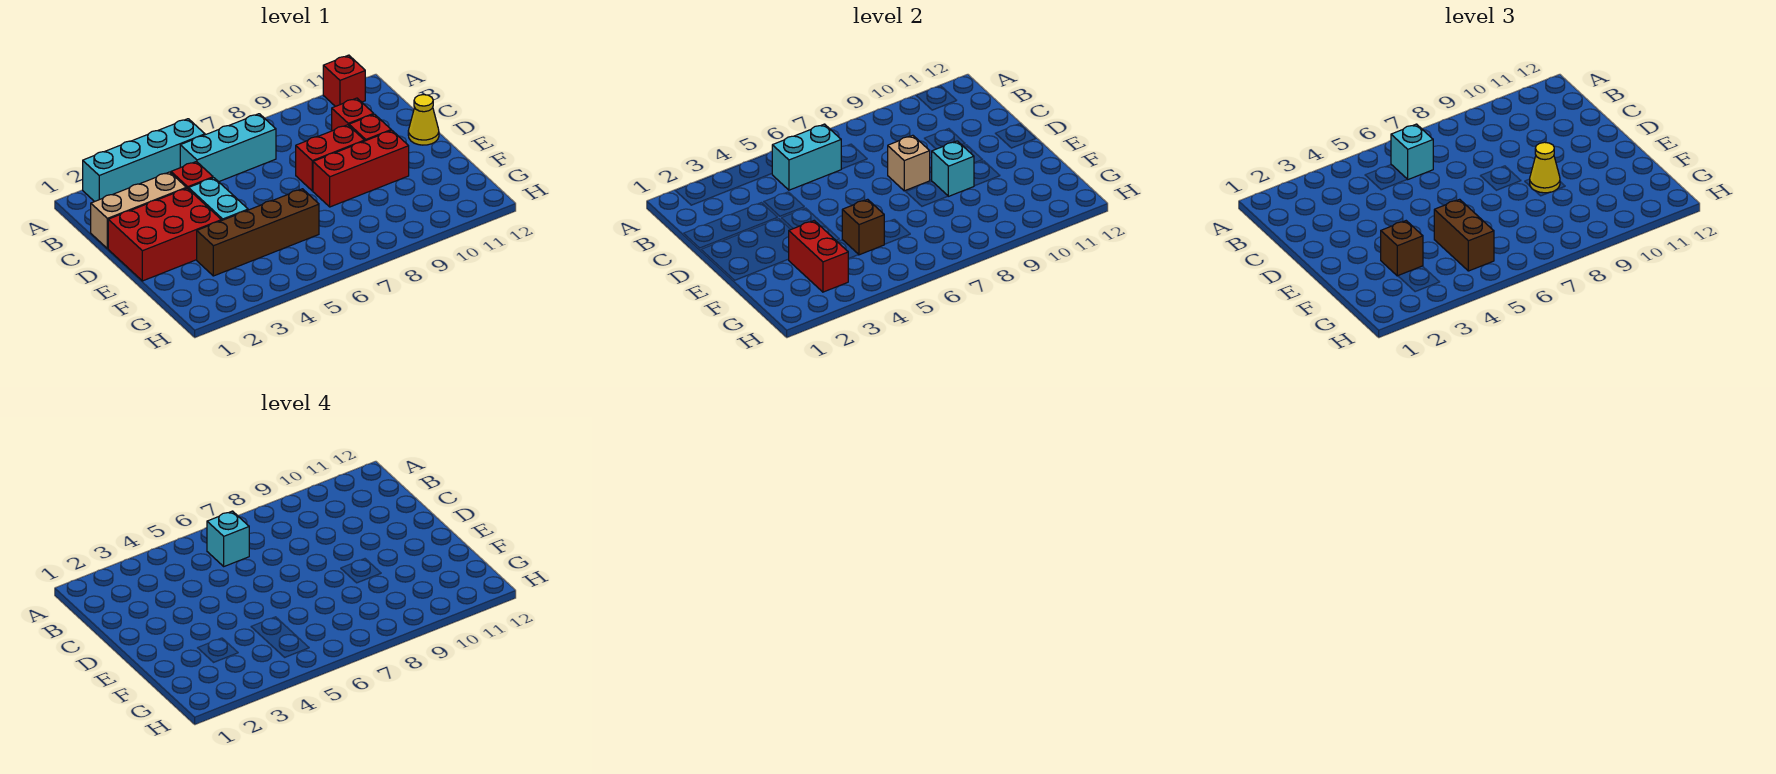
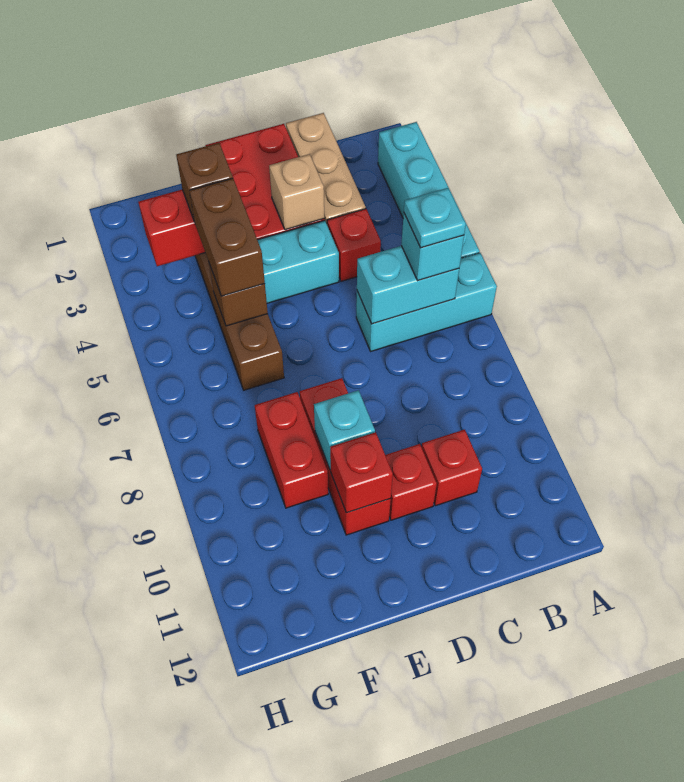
red 1x1 brick [323,55,365,106] -> red 1x1 brick moved to [330,432,393,513]
cyan 1x3 brick [180,114,276,182] -> cyan 1x3 brick turned to [356,253,497,351]
cyan 1x2 brick [772,124,841,190] -> cyan 1x2 brick turned to [357,246,459,324]
cyan 1x1 brick [207,511,249,566] -> cyan 1x1 plate [404,188,466,248]
red 1x2 brick [296,125,364,191] -> red 1x2 brick moved to [255,392,328,508]
tan 1x1 brick [888,135,930,191] -> tan 1x1 brick moved to [269,154,324,230]
yellow 1x1 cone [408,95,439,145] -> none
yellow 1x1 cone [1530,142,1560,193] -> none
brown 1x2 brick [1434,199,1494,271] -> brown 1x2 brick turned to [190,178,265,296]

